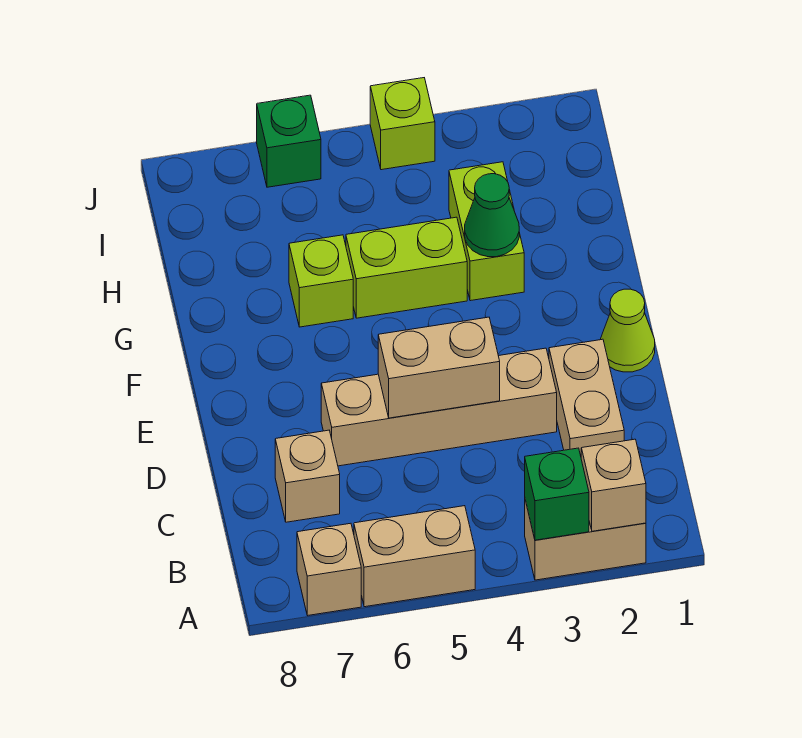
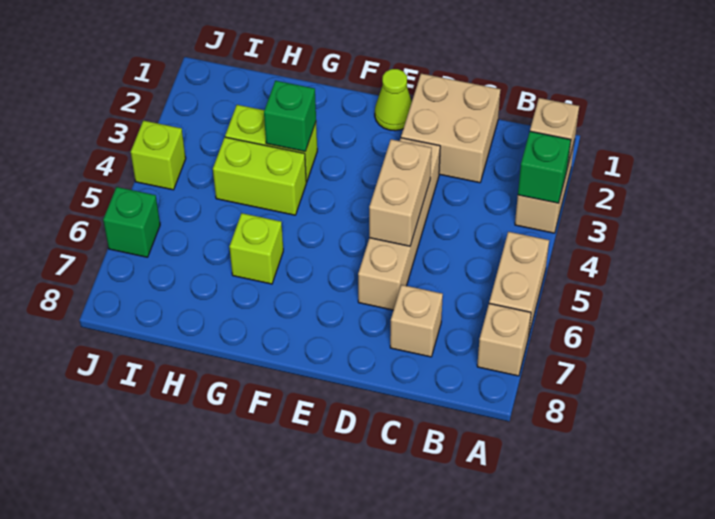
tan 1x2 brick [549,339,624,456] -> tan 2x2 brick [401,74,501,183]
green 1x1 cone [465,174,519,257] -> green 1x1 brick [264,81,316,151]
lime 1x2 brick [346,217,467,318] -> lime 1x2 brick turned to [213,137,306,215]

